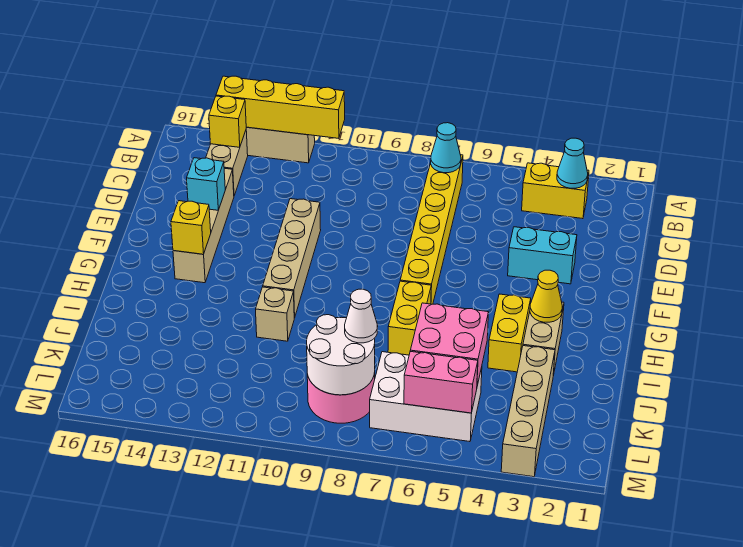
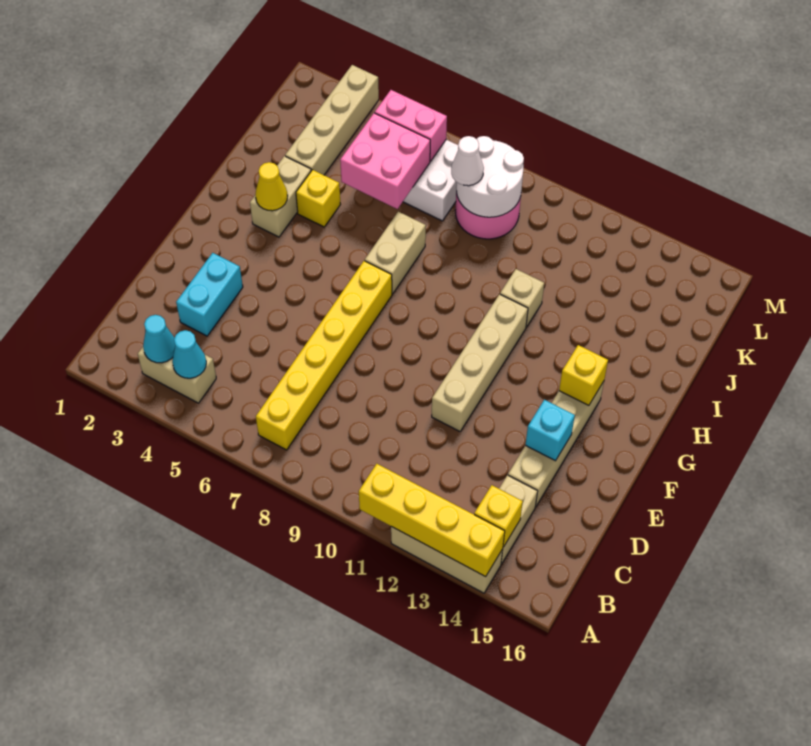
yellow 1x2 brick [522,163,589,219] -> tan 1x2 brick [138,347,216,403]
cyan 1x1 cone [431,123,461,173] -> cyan 1x1 cone moved to [172,330,206,378]
cyan 1x2 brick [508,227,577,284] -> cyan 1x2 brick turned to [176,253,243,336]
yellow 1x2 brick [488,294,531,372] -> yellow 1x1 brick [296,170,341,227]
yellow 1x2 brick [388,281,431,355] -> tan 1x2 brick [365,212,426,294]

